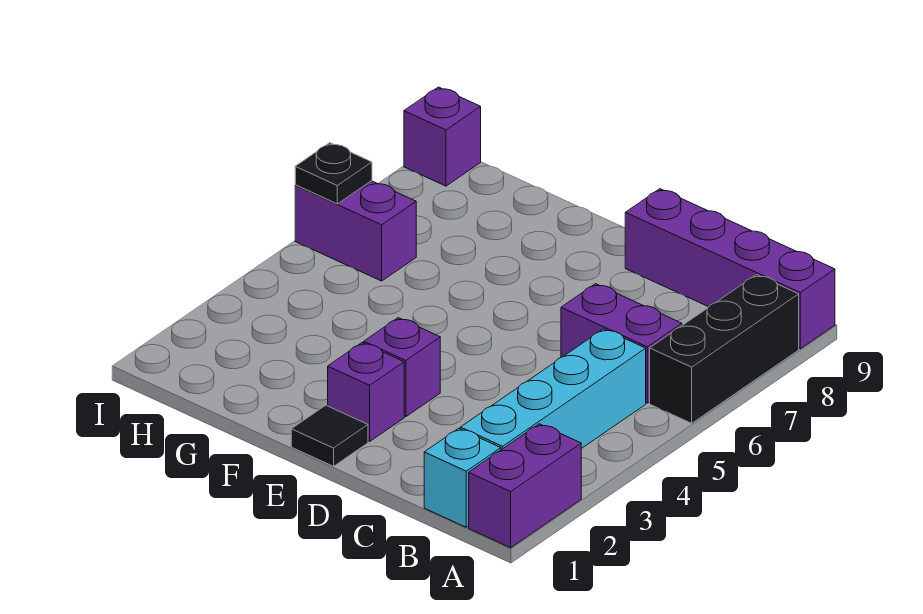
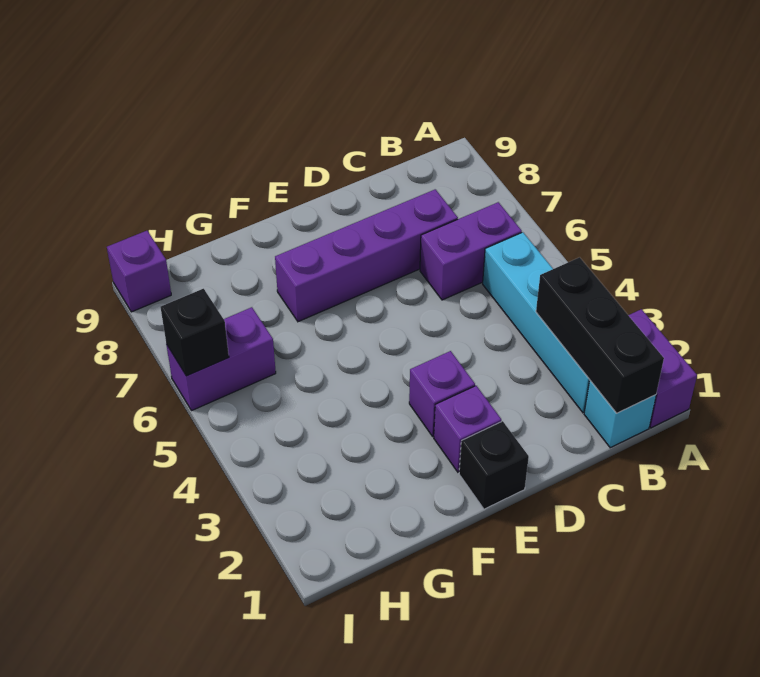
black 1x3 brick [650,275,799,423] -> black 1x3 brick moved to [536,257,664,413]
purple 1x4 brick [625,189,835,349] -> purple 1x4 brick moved to [275,189,458,322]
black 1x1 tile [291,405,368,466] -> black 1x1 brick [459,421,529,509]
black 1x1 plate [295,143,372,204] -> black 1x1 brick [160,289,229,376]

